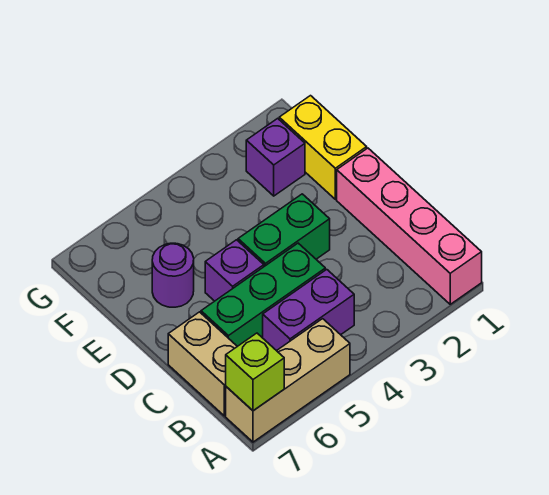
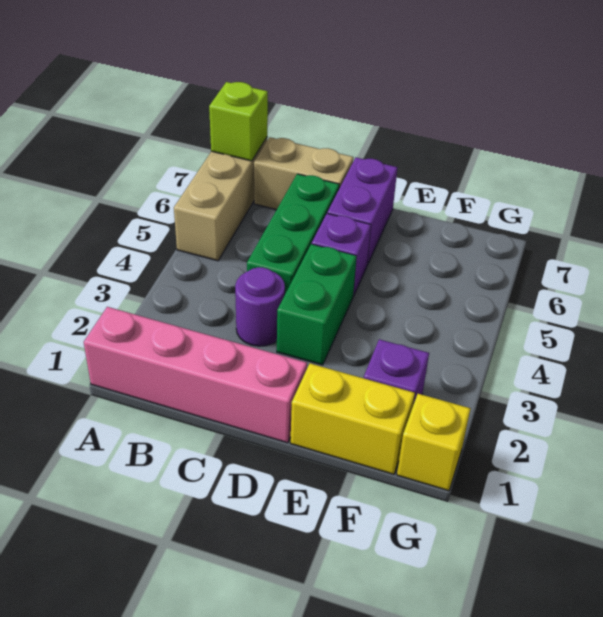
purple 1x2 brick [263,269,354,351] -> purple 1x2 brick moved to [327,158,398,265]
purple 1x1 round brick [152,243,194,307] -> purple 1x1 round brick moved to [235,267,285,346]
none -> yellow 1x1 brick [397,394,471,491]

